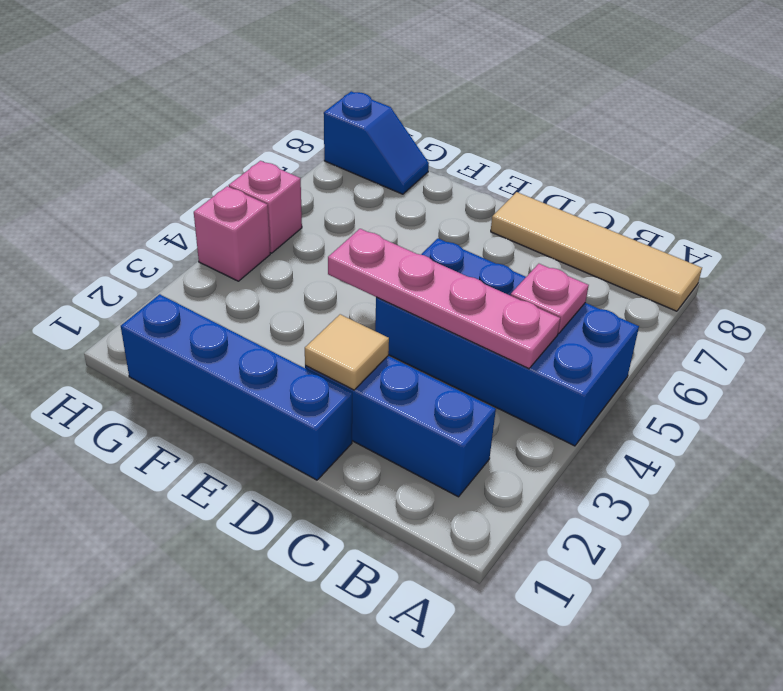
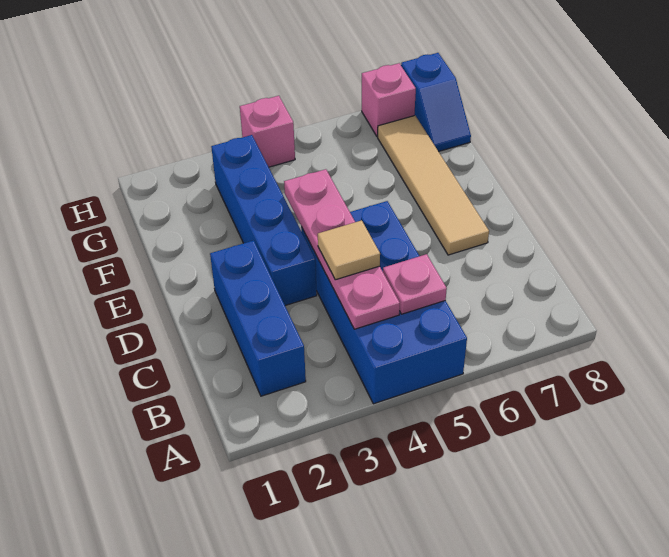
tan 1x4 tile [491,192,702,311] -> tan 1x4 tile moved to [378,116,489,255]
blue 1x4 brick [121,294,352,480] -> blue 1x4 brick moved to [211,135,317,306]
tan 1x1 tile [305,314,389,390] -> tan 1x1 tile moved to [318,220,380,280]
pink 1x1 brick [229,161,302,253] -> pink 1x1 brick moved to [362,63,416,137]

